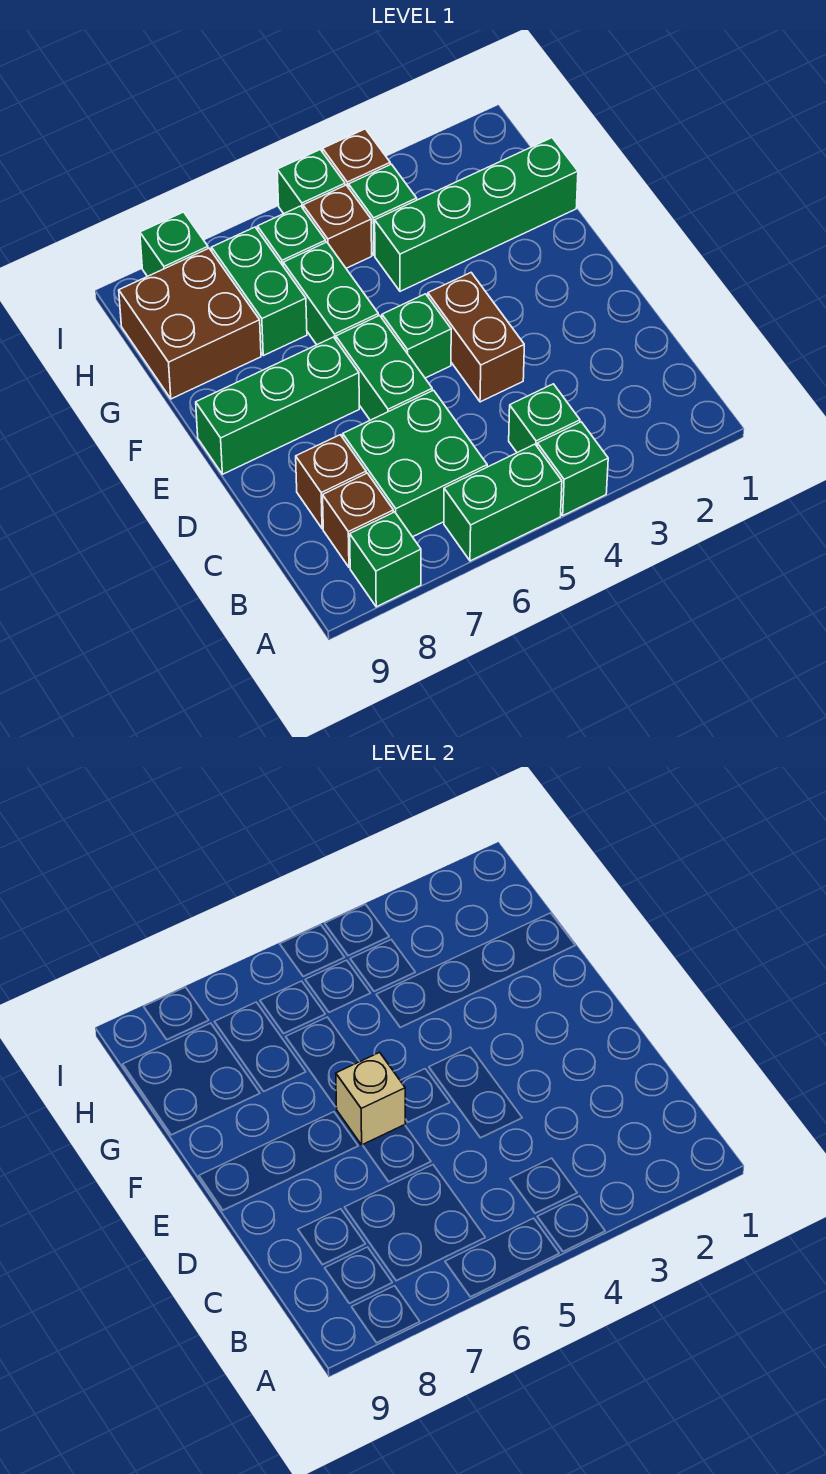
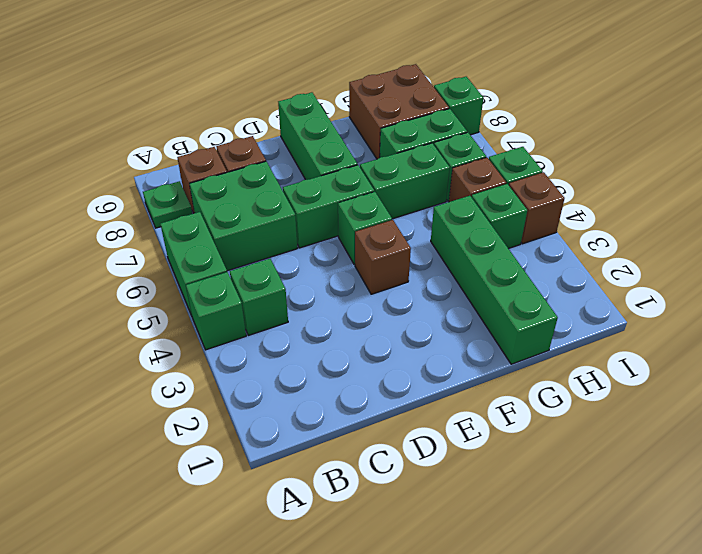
green 1x1 brick [350,512,421,607] -> green 1x1 plate [143,181,192,228]
brown 1x2 brick [428,273,524,402] -> brown 1x1 brick [355,220,411,294]
tan 1x1 brick [336,1052,405,1145] -> none

